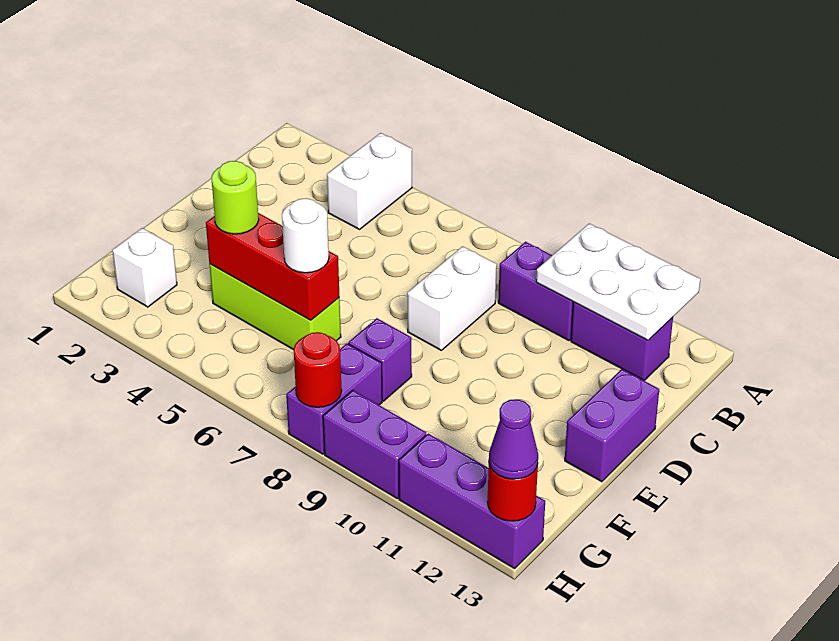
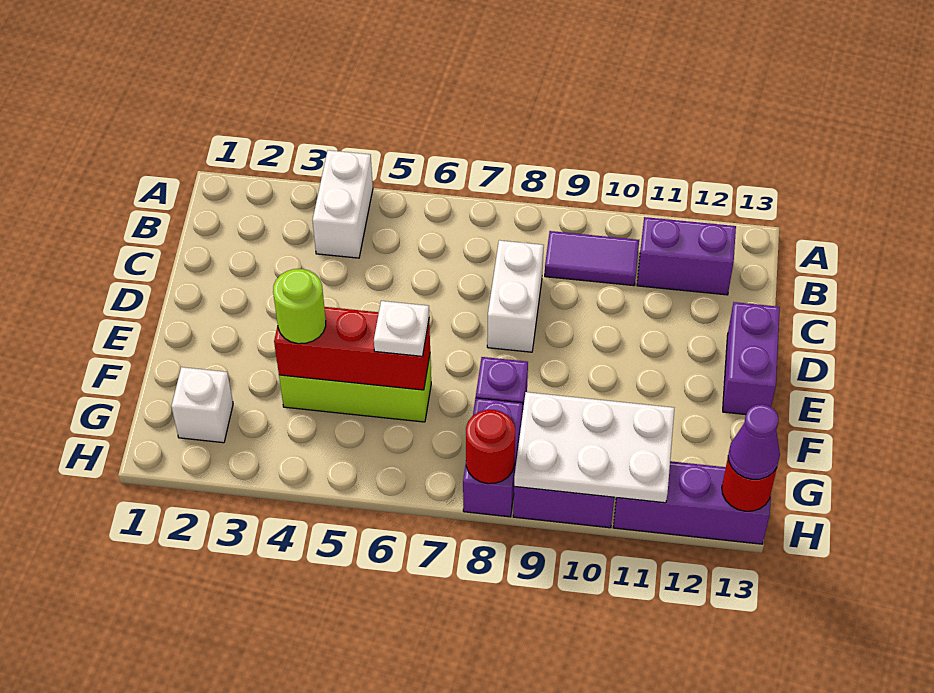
white 2x3 plate [536,224,700,340] -> white 2x3 plate moved to [514,392,674,503]
purple 1x2 brick [498,242,573,341] -> purple 1x2 tile [545,231,639,286]
white 1x1 round brick [282,198,329,273] -> white 1x1 plate [374,301,429,356]

